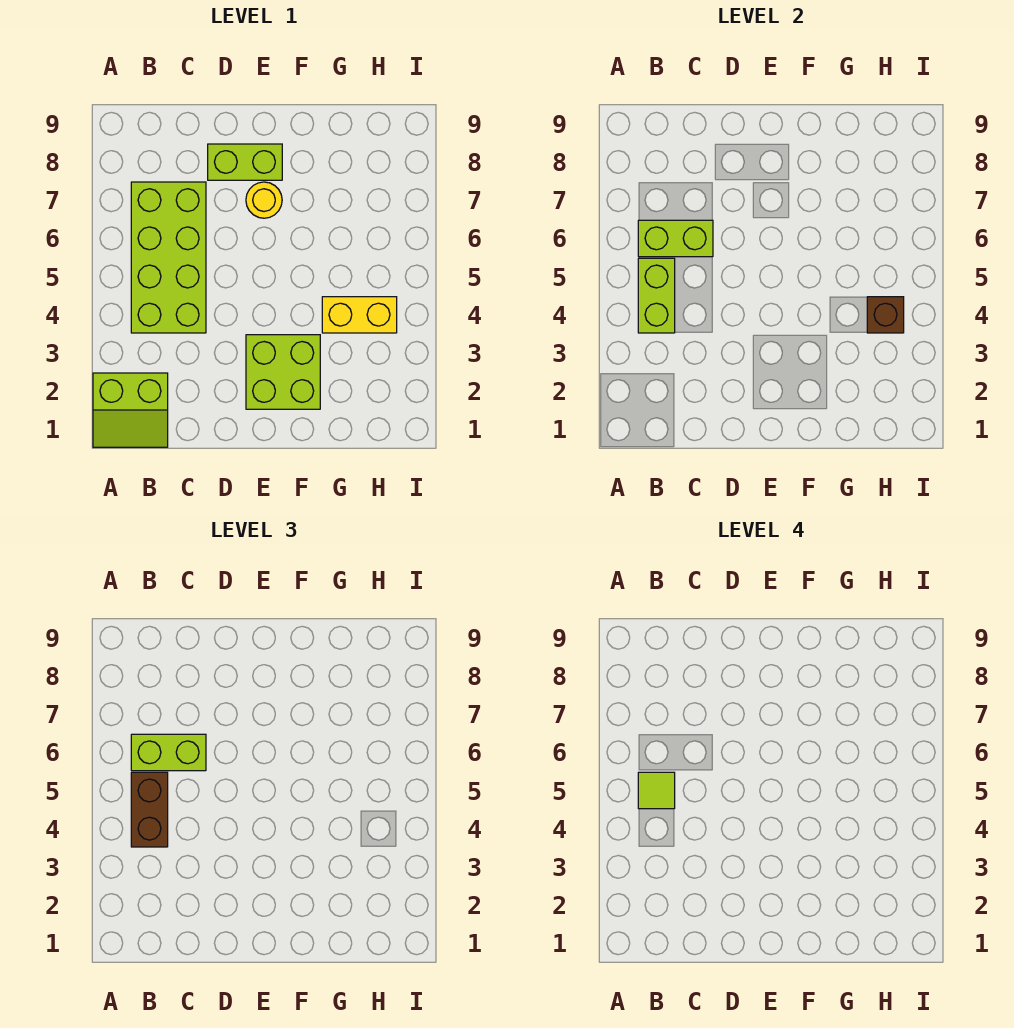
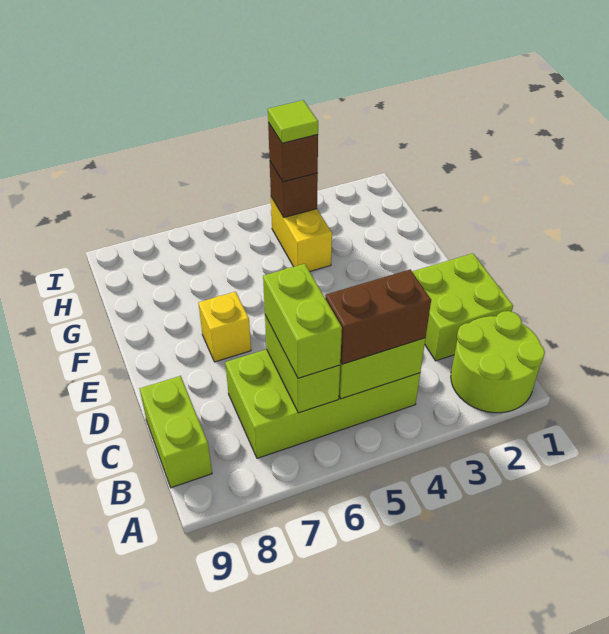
lime 2x2 slope [93,373,168,447] -> lime 2x2 round brick [451,311,545,413]
lime 1x1 tile [638,772,675,809] -> lime 1x1 tile moved to [268,100,318,143]
lime 1x2 brick [208,144,282,180] -> lime 1x2 brick moved to [140,376,212,488]
lime 2x2 brick [246,335,320,409] -> lime 2x2 brick moved to [412,253,513,361]
yellow 1x1 round brick [246,182,282,218] -> yellow 1x1 brick [198,292,251,362]
none -> brown 1x1 brick [268,123,318,182]

